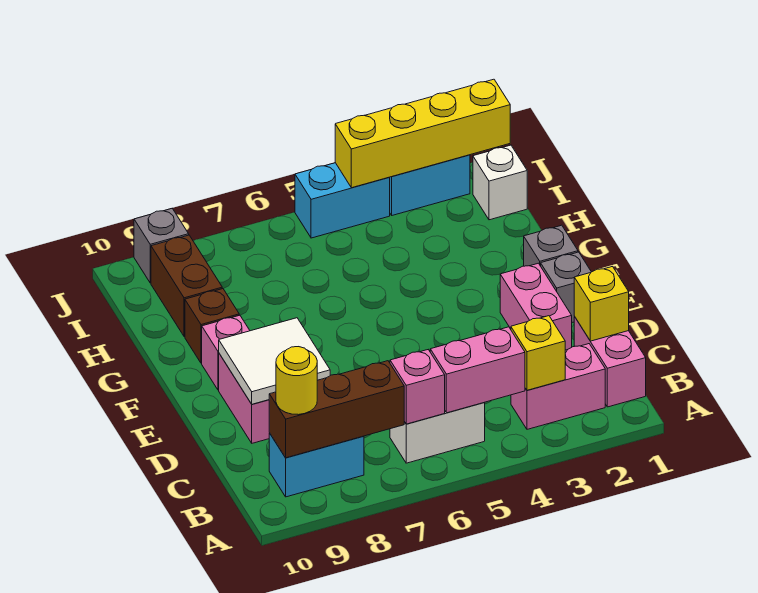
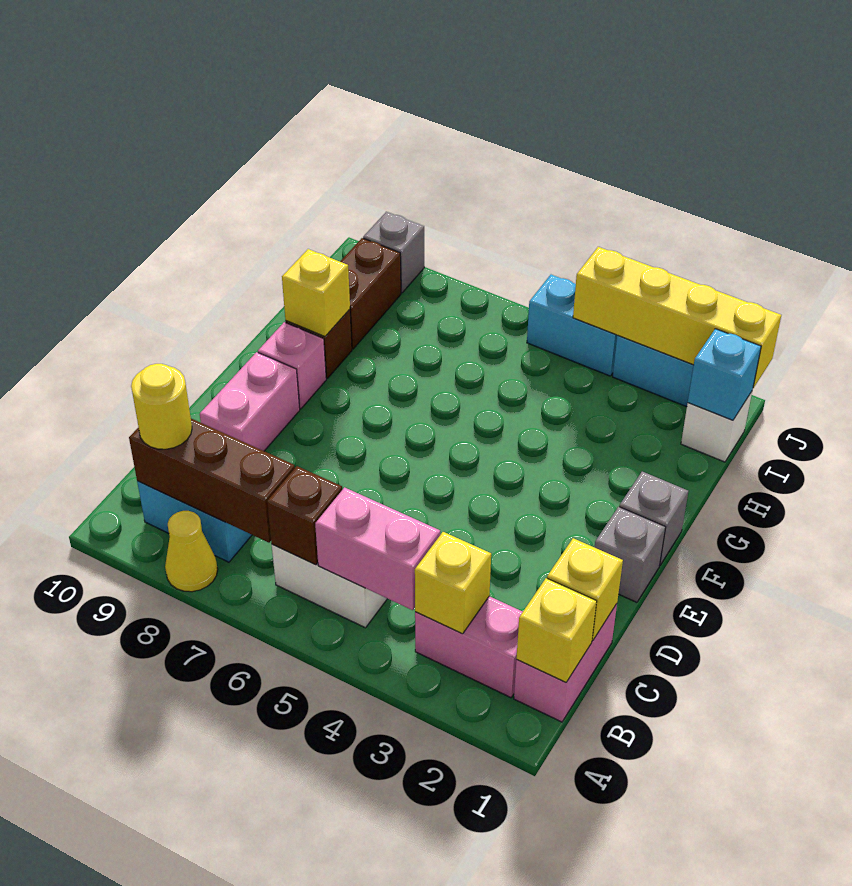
none -> yellow 1x1 cone [165,511,218,592]
none -> yellow 1x1 brick [516,578,597,682]
pink 1x1 brick [390,350,445,424] -> brown 1x1 brick [267,466,342,565]
pink 1x2 brick [500,263,572,350] -> none
white 2x2 tile [219,318,330,404] -> none
none -> yellow 1x1 brick [282,249,350,336]
none -> cyan 1x1 brick [688,329,761,420]

